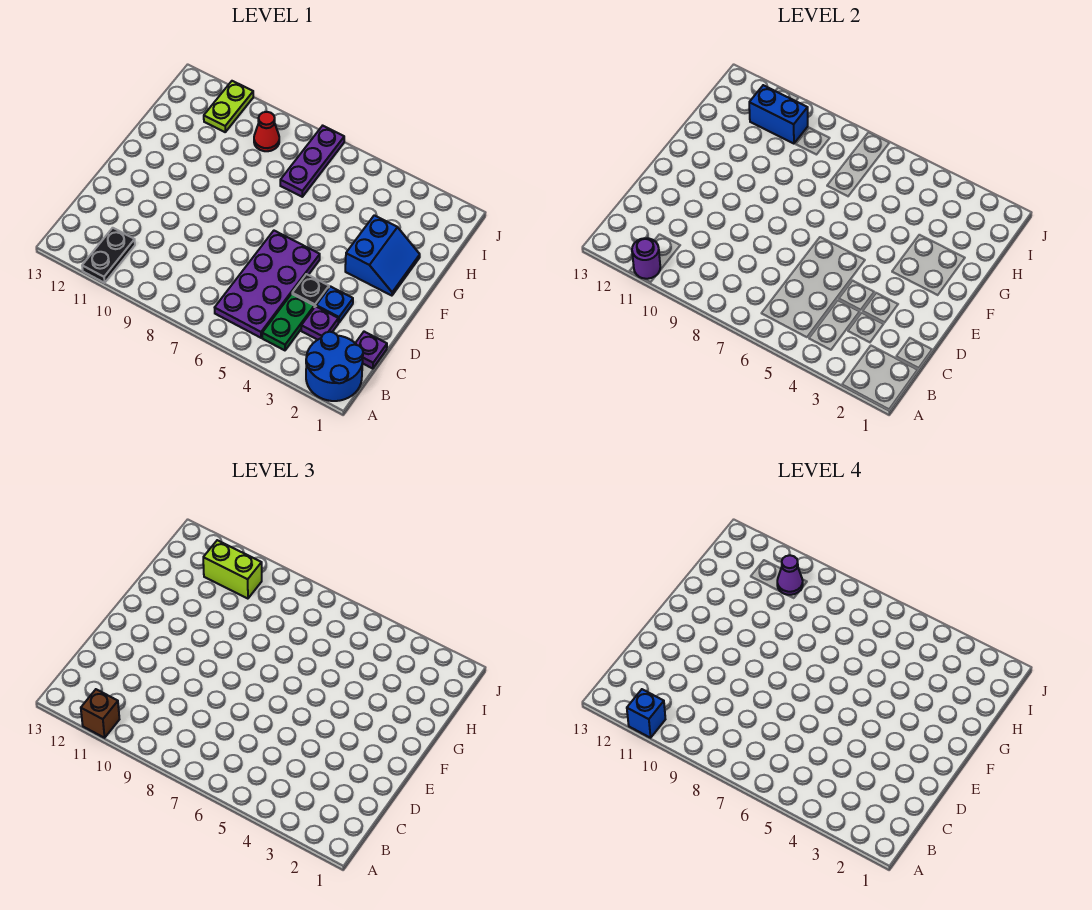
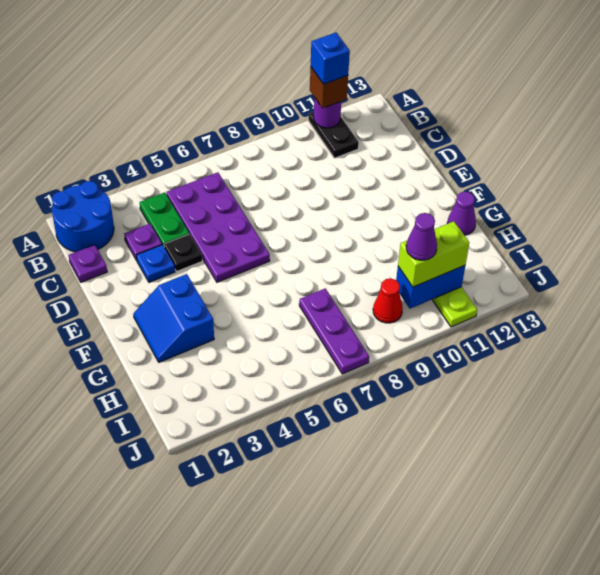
none -> purple 1x1 cone [447,192,476,235]

